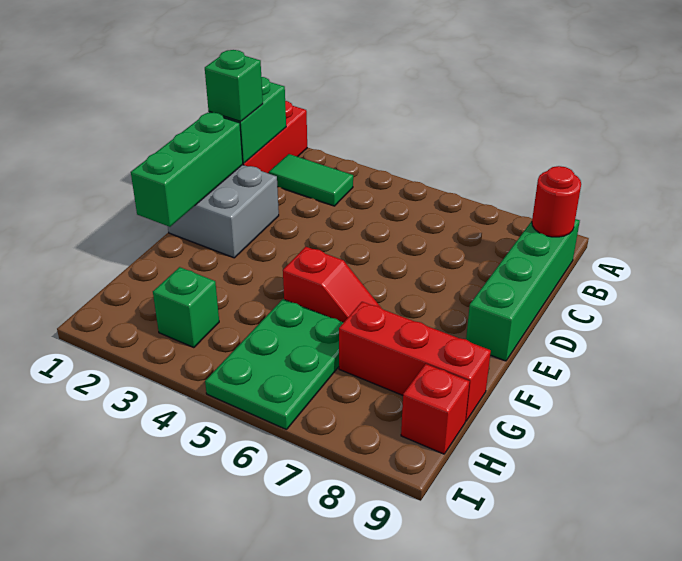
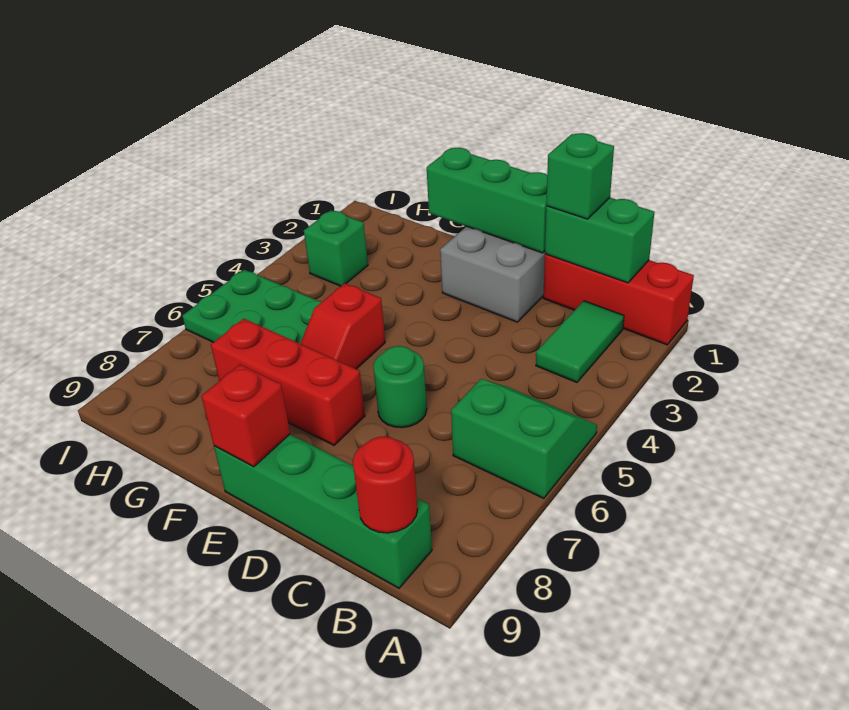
none -> green 2x2 slope [451,379,597,498]
none -> green 1x1 round brick [373,346,427,428]
red 1x3 brick [339,302,491,421] -> red 1x3 brick turned to [211,319,365,445]
red 1x1 brick [401,364,470,454] -> red 1x1 brick moved to [202,365,290,467]

